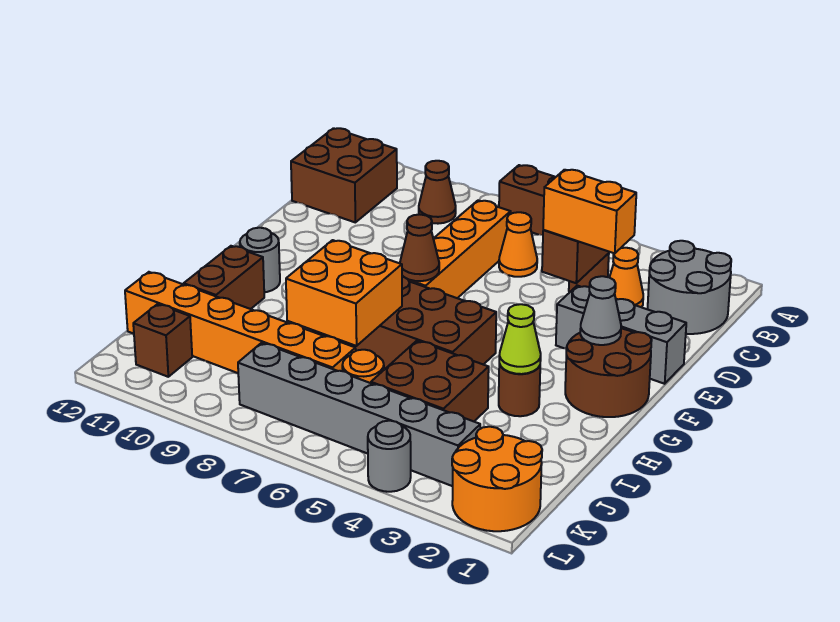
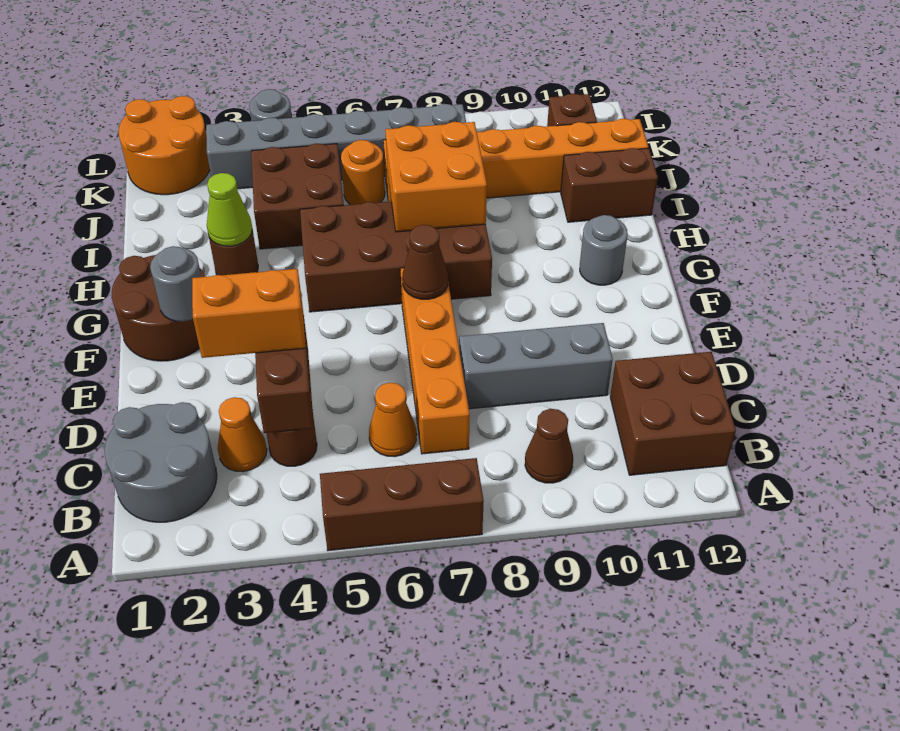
grey 1x3 brick [556,286,686,384] -> grey 1x3 brick moved to [459,323,613,409]
grey 1x1 cone [580,276,621,345] -> grey 1x1 round brick [150,246,201,322]
brown 1x2 brick [184,246,264,309] -> brown 1x2 brick turned to [561,148,658,222]

